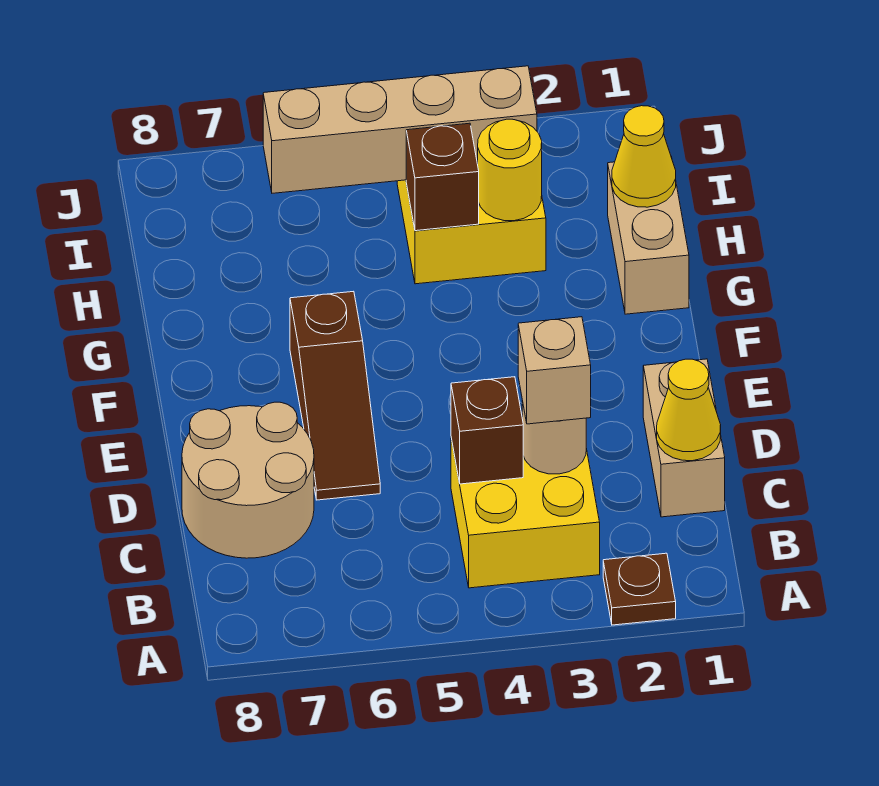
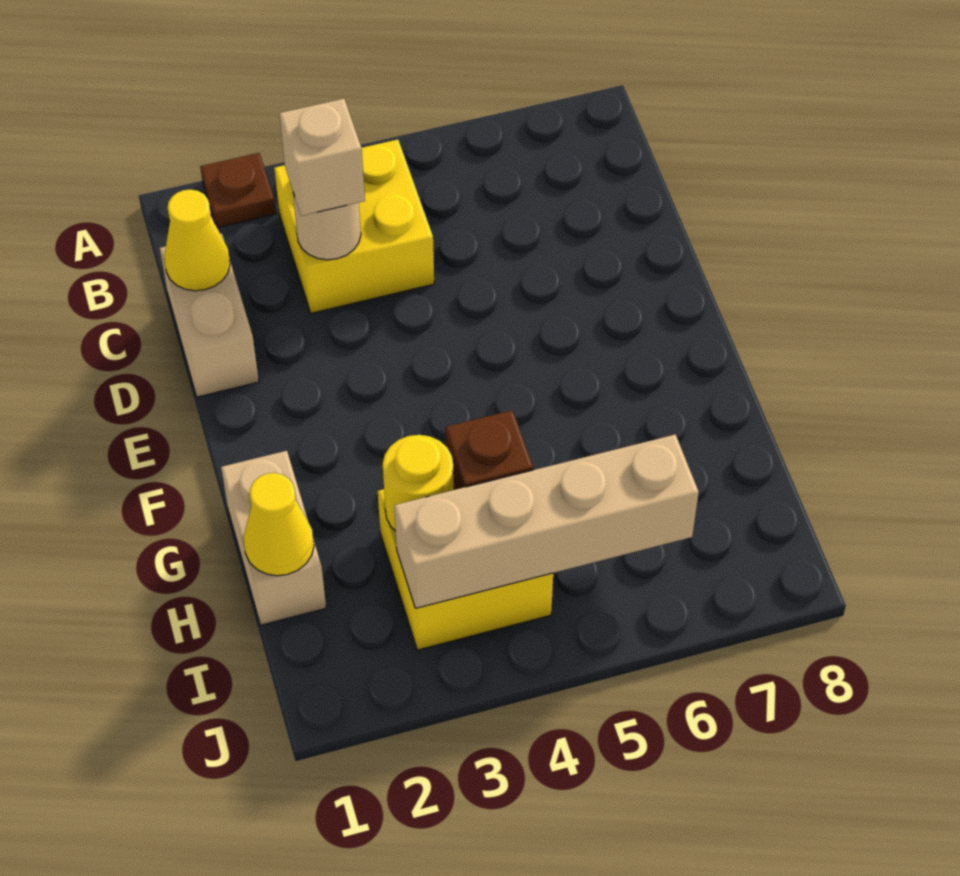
brown 1x1 brick [451,377,523,484] -> none
tan 2x2 round brick [182,402,314,558] -> none
brown 1x3 slope [290,291,380,500] -> none

